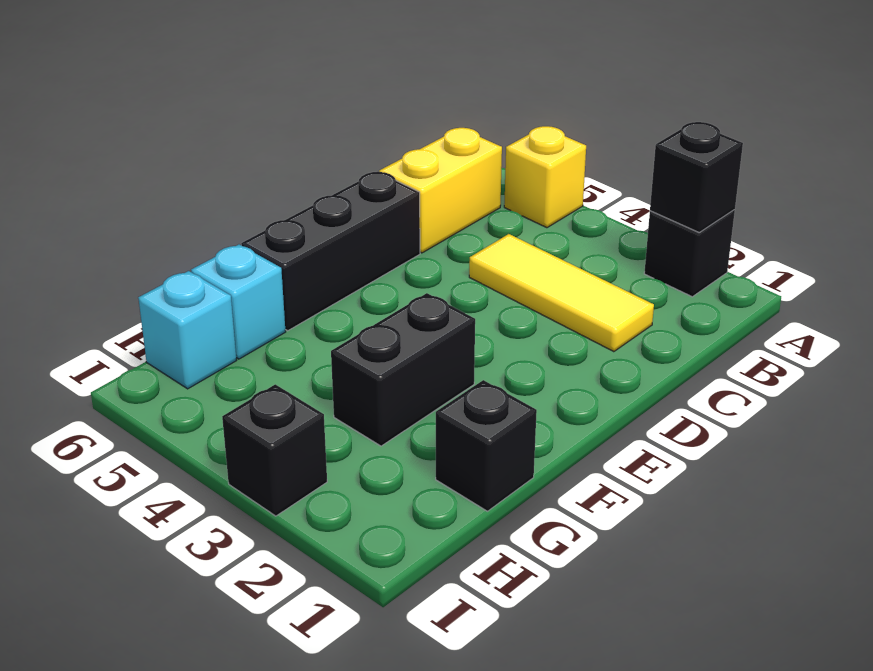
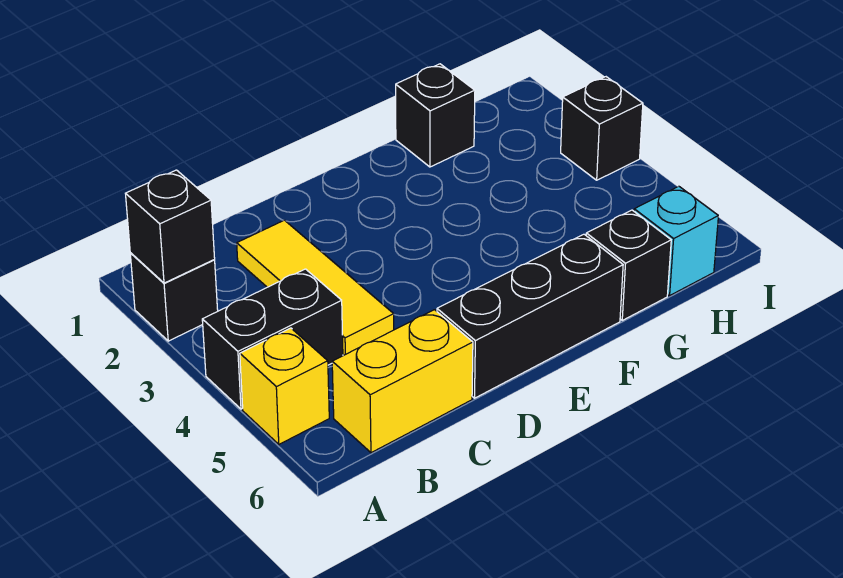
black 1x2 brick [331,293,475,446] -> black 1x2 brick moved to [202,269,343,409]
cyan 1x1 brick [191,244,286,359] -> black 1x1 brick [586,210,671,320]

